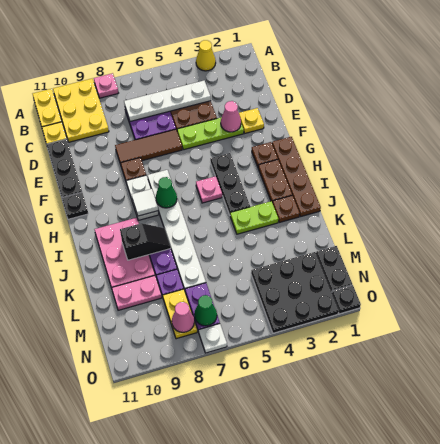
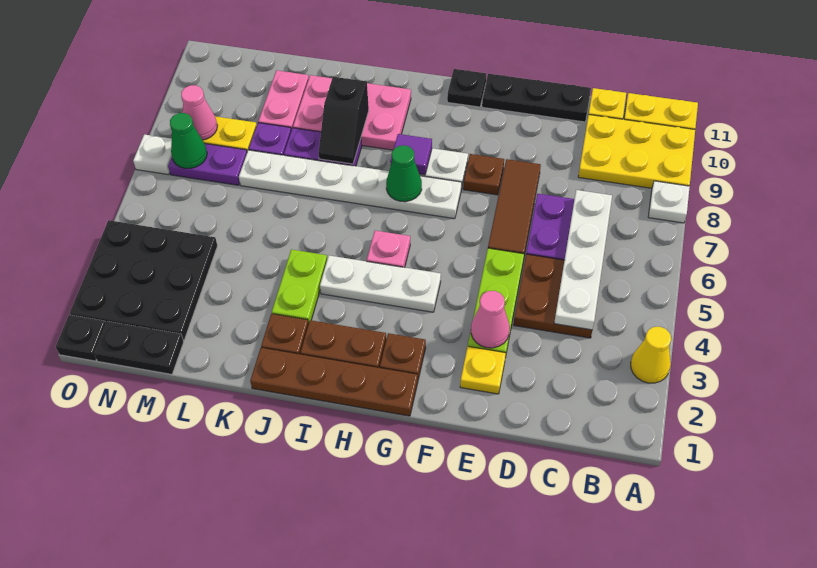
pink 1x1 plate [94,73,118,98] -> white 1x1 plate [648,181,690,223]
black 1x3 plate [210,153,250,215] -> white 1x3 plate [320,256,441,312]
white 1x1 tile [132,189,158,216] -> purple 1x1 tile [390,134,432,175]

